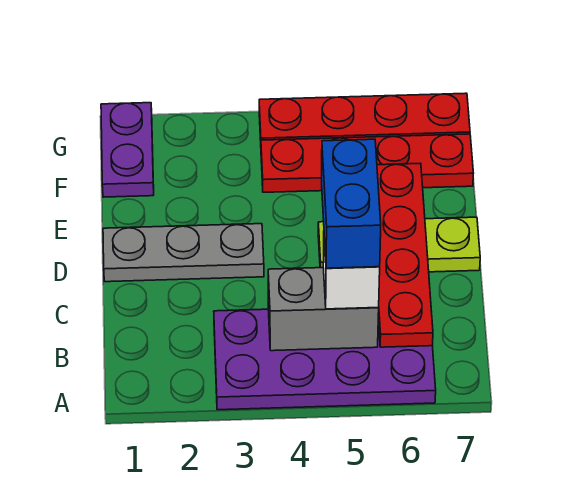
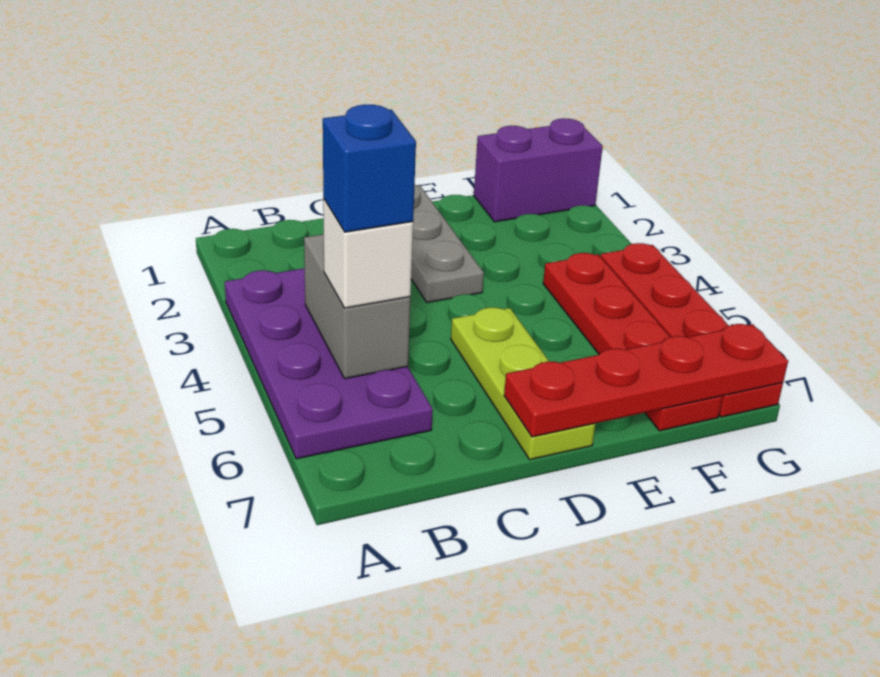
blue 1x2 brick [322,139,381,268] -> blue 1x1 brick [323,105,416,232]
red 1x4 plate [377,163,433,347] -> red 1x4 plate moved to [504,324,788,437]
purple 1x2 plate [101,103,154,197] -> purple 1x2 brick [474,118,603,222]

